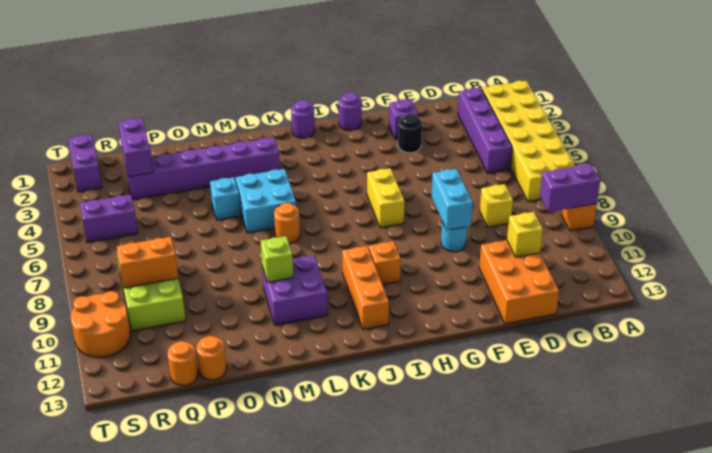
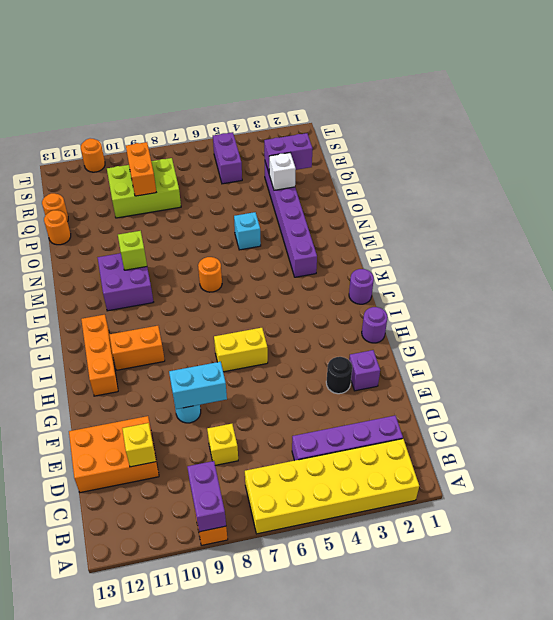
orange 1x1 brick [369,241,401,285] -> orange 1x2 brick [109,326,165,370]
orange 1x3 brick [342,246,389,330] -> orange 1x3 brick turned to [81,315,118,396]
cyan 2x2 brick [236,169,296,233] -> none
none -> white 1x1 brick [269,153,296,190]
purple 1x2 brick [68,135,102,192] -> none
orange 2x2 round brick [71,291,130,357] -> orange 1x1 round brick [81,138,105,172]

